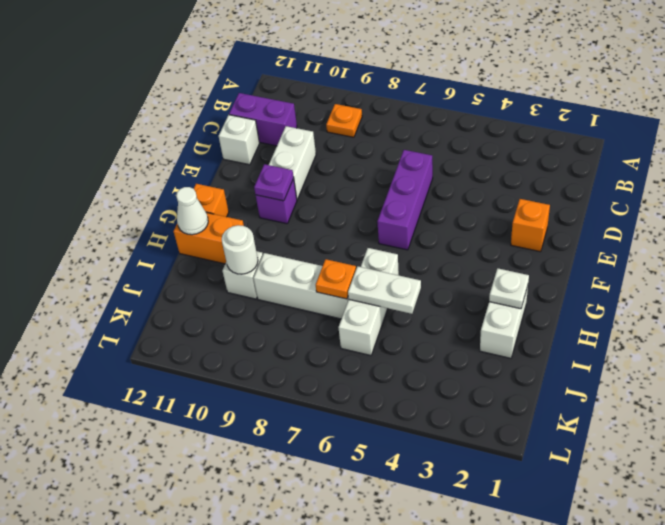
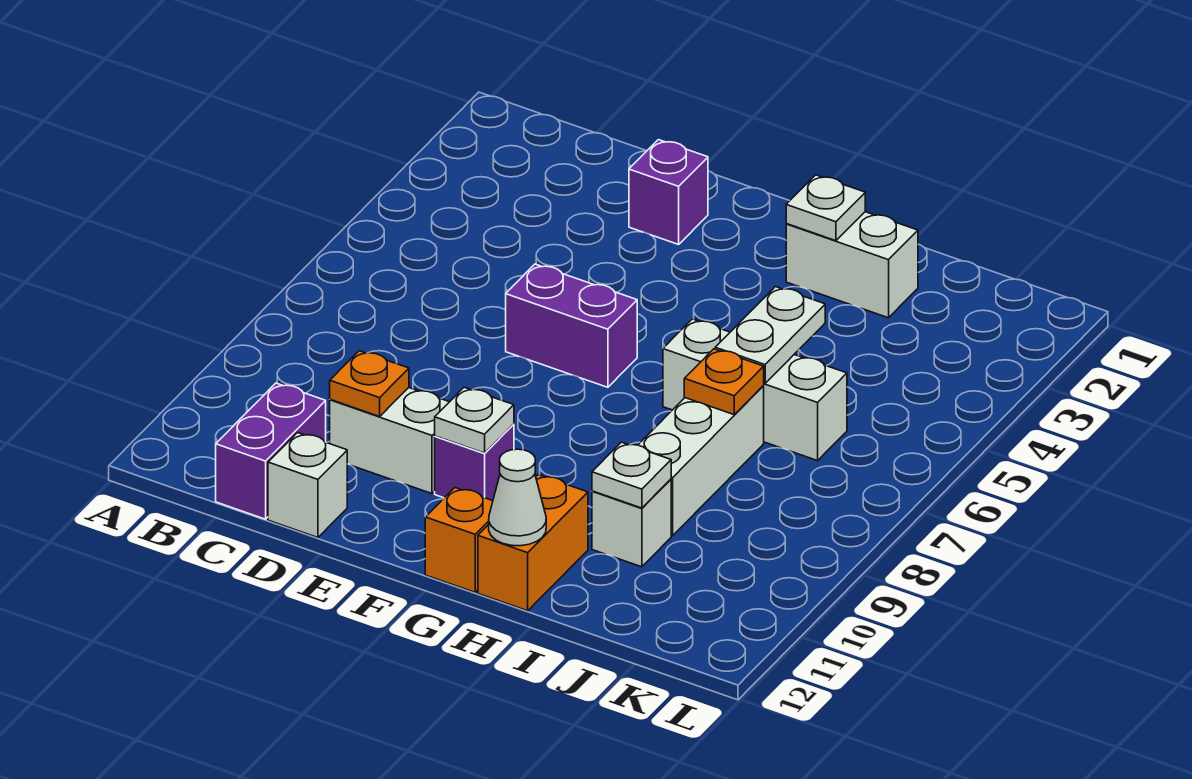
orange 1x1 plate [326,104,362,137] -> orange 1x1 plate moved to [330,351,409,417]
purple 1x3 brick [377,150,433,250] -> purple 1x2 brick [506,264,637,387]
orange 1x1 brick [511,199,550,252] -> purple 1x1 brick [629,140,708,244]
purple 1x1 plate [254,164,294,201] -> white 1x1 plate [435,387,514,453]
white 1x1 round brick [222,225,258,274] -> white 1x1 plate [592,442,671,508]

